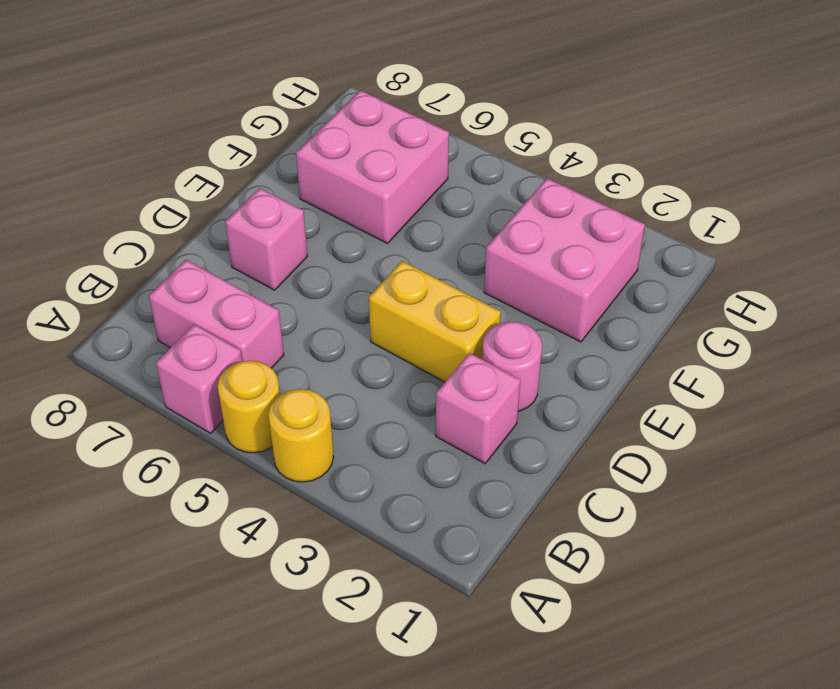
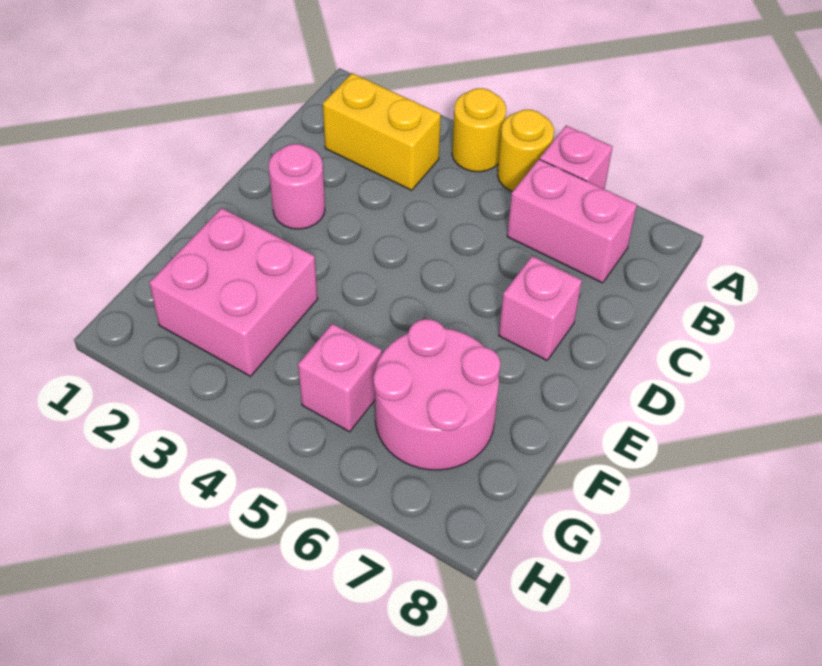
pink 1x1 brick [436,353,520,464] -> pink 1x1 brick moved to [298,324,382,432]
yellow 1x2 brick [369,261,501,382] -> yellow 1x2 brick moved to [323,73,441,190]
pink 2x2 brick [296,90,449,243] -> pink 2x2 round brick [374,319,500,470]

